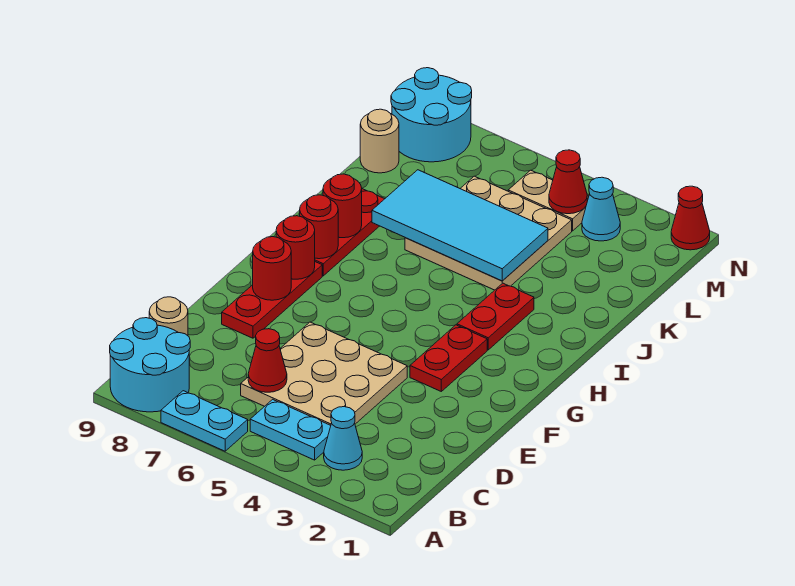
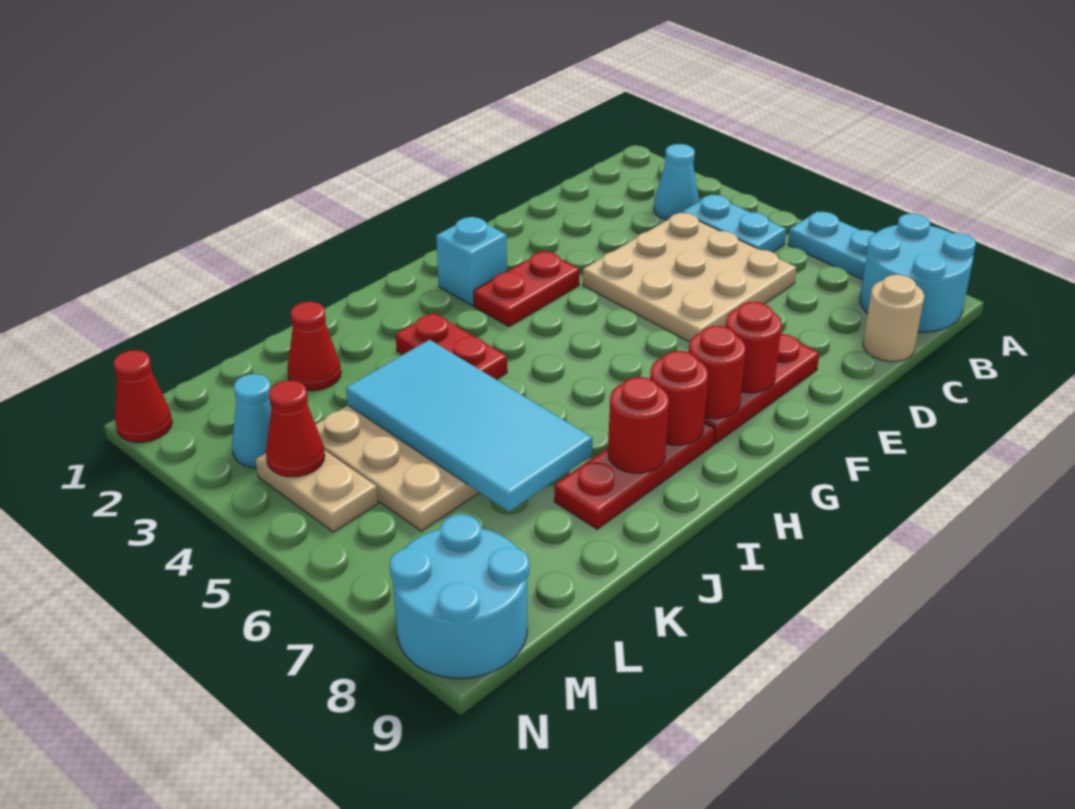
red 1x1 cone [248,329,287,392] -> red 1x1 cone moved to [287,302,341,390]
none -> cyan 1x1 brick [436,217,507,306]
red 1x2 plate [457,283,534,350] -> red 1x2 plate turned to [395,313,507,379]
tan 1x1 round brick [360,109,399,173] -> none

